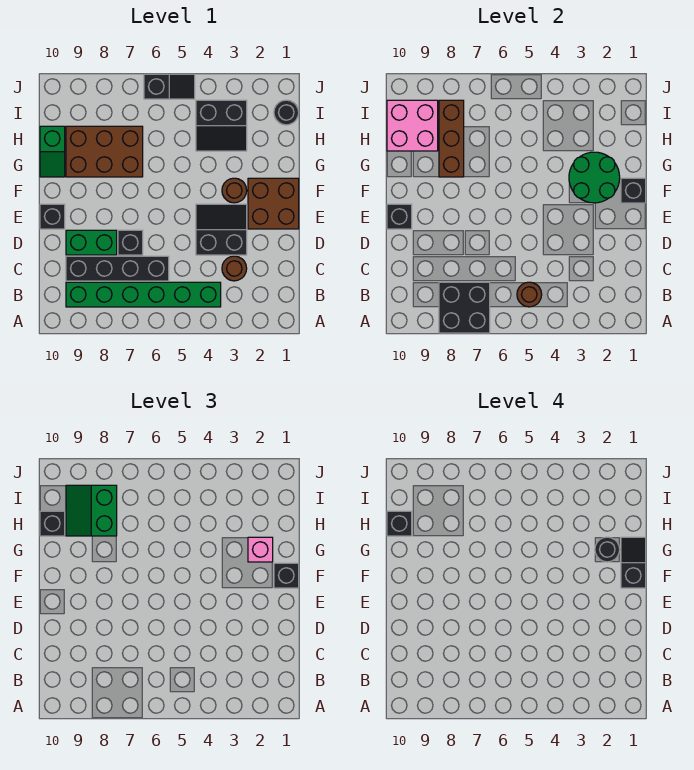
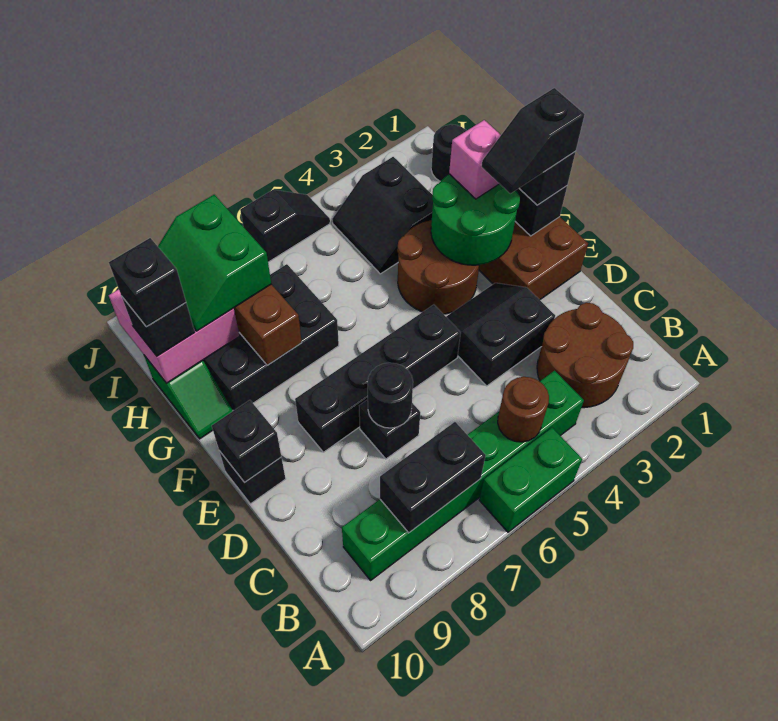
black 2x2 brick [439,282,490,333] -> black 1x2 brick [380,422,486,533]
brown 1x1 round brick [222,256,247,281] -> brown 2x2 round brick [537,303,633,408]
black 1x4 brick [66,256,169,281] -> black 1x4 brick moved to [295,305,461,452]
green 1x2 brick [66,230,117,255] -> green 1x2 brick moved to [479,428,582,532]
black 1x2 slope [621,537,646,588] -> black 1x2 slope turned to [482,88,585,194]
brown 1x1 round brick [222,178,247,203] -> brown 2x2 round brick [397,220,479,314]
black 1x1 round brick [595,537,620,562] -> black 1x1 round brick moved to [368,363,413,428]
brown 2x3 brick [66,126,143,177] -> black 2x3 brick [203,264,339,411]
black 2x2 slope [196,100,247,151] -> black 2x2 slope turned to [332,157,433,274]

